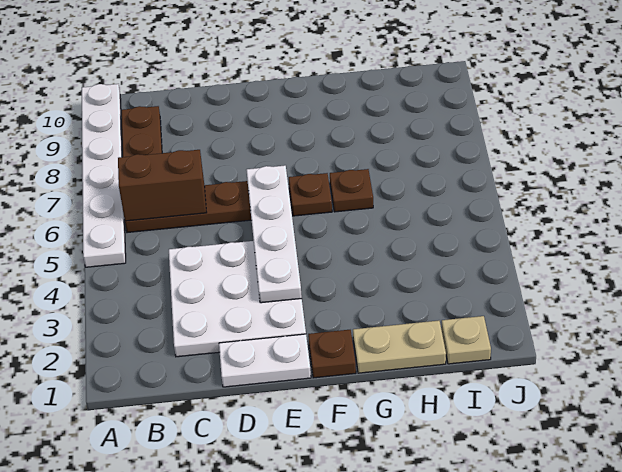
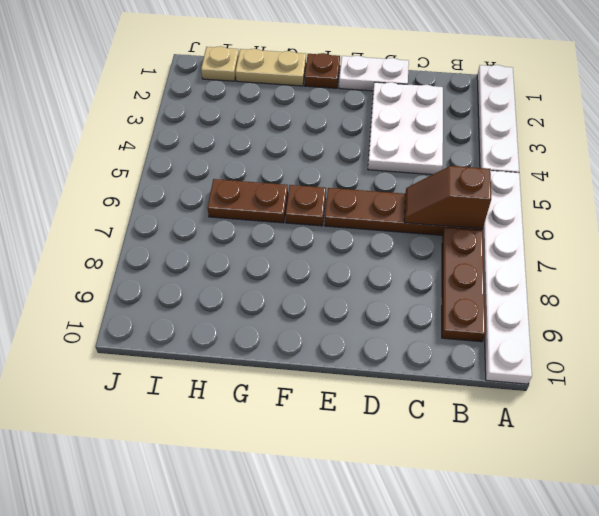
brown 1x2 brick [118,150,207,221] -> brown 1x2 slope [404,166,491,229]
white 3x3 plate [169,241,306,357] -> white 2x3 plate [368,82,443,175]
white 1x4 plate [246,165,302,303] -> white 1x4 plate moved to [477,65,519,173]
brown 1x1 plate [330,169,373,212] -> brown 1x2 plate [208,179,288,223]

